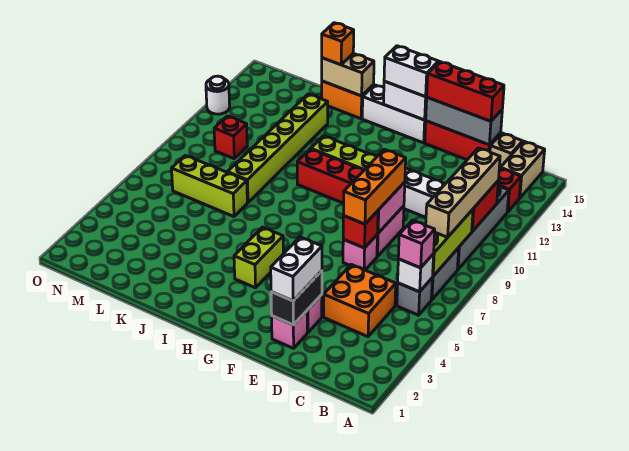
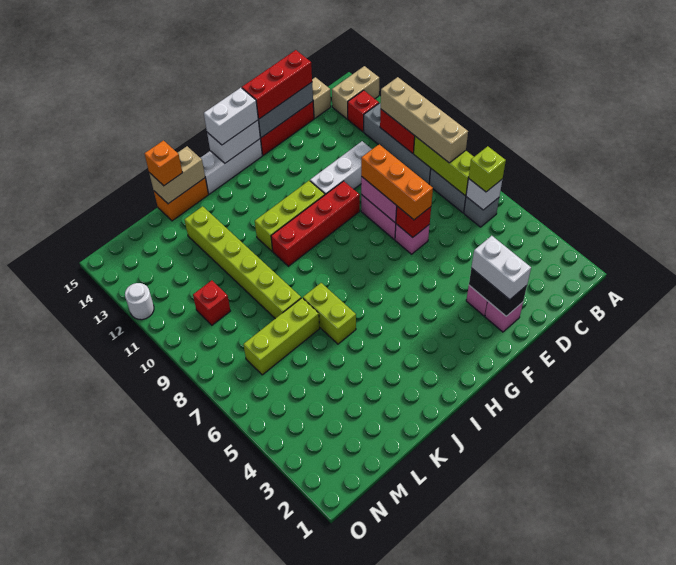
pink 1x1 brick [398,220,435,268] -> lime 1x1 brick [469,146,506,192]
tan 1x2 brick [501,142,545,198] -> tan 1x2 brick turned to [332,66,379,119]
orange 2x2 brick [324,265,396,337] -> none
lime 1x2 brick [234,227,283,288] -> lime 1x2 brick moved to [303,283,356,344]

